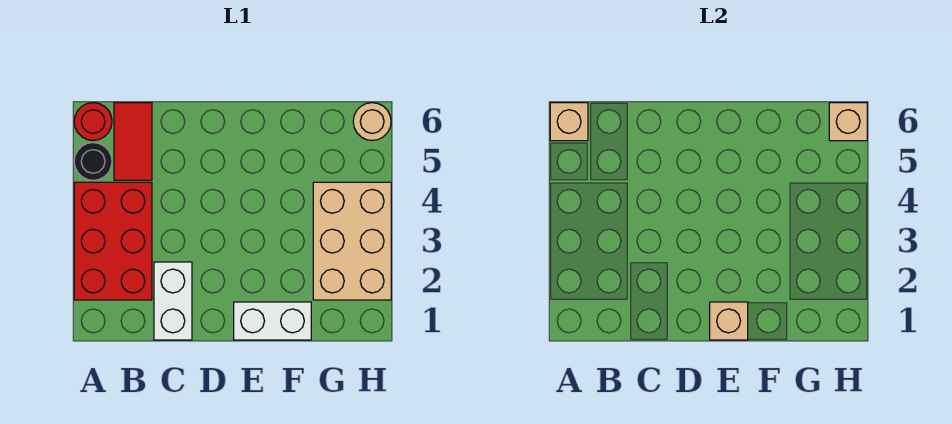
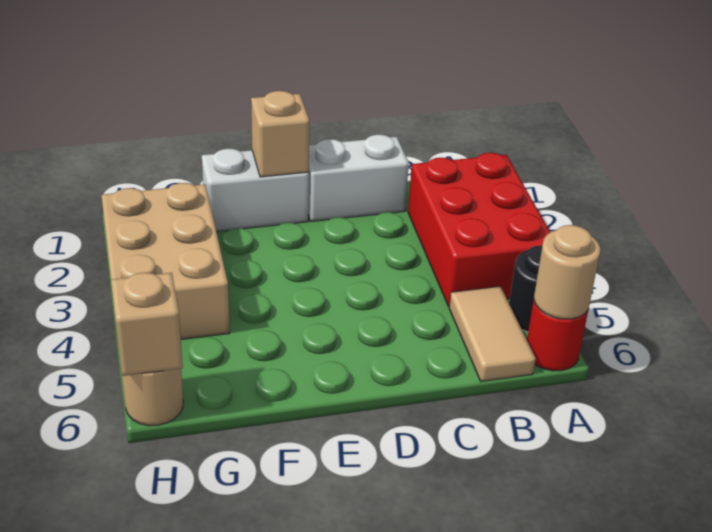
tan 1x1 brick [550,103,588,141] -> tan 1x1 round brick [534,225,601,319]
red 1x2 tile [114,103,152,180] -> tan 1x2 tile [449,286,536,382]
white 1x2 brick [154,262,192,340] -> white 1x2 brick turned to [308,135,409,222]

